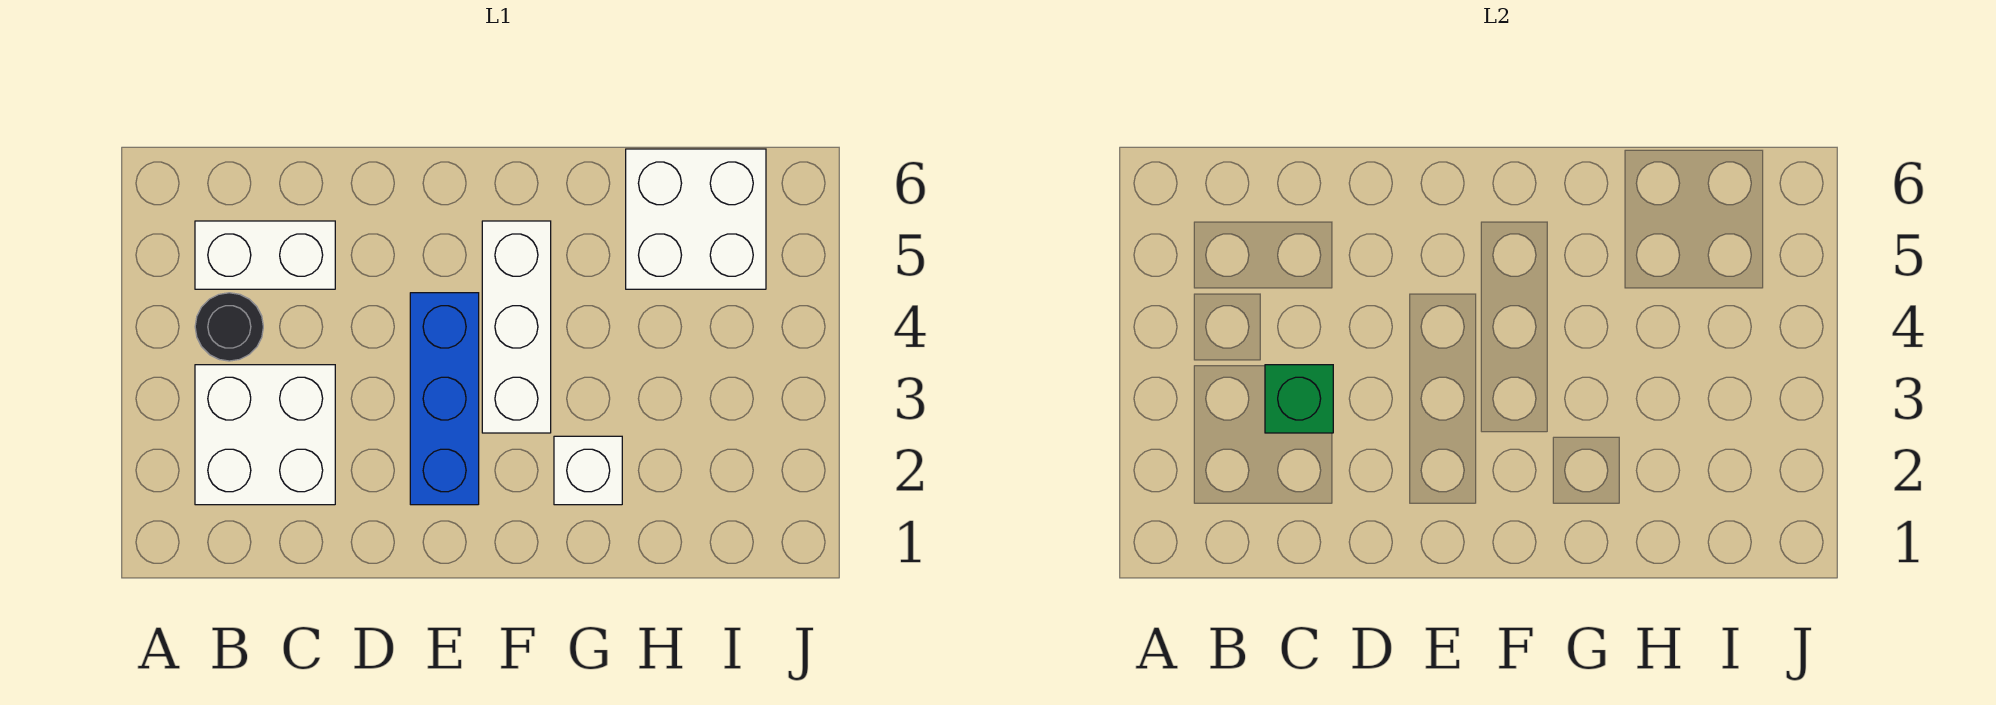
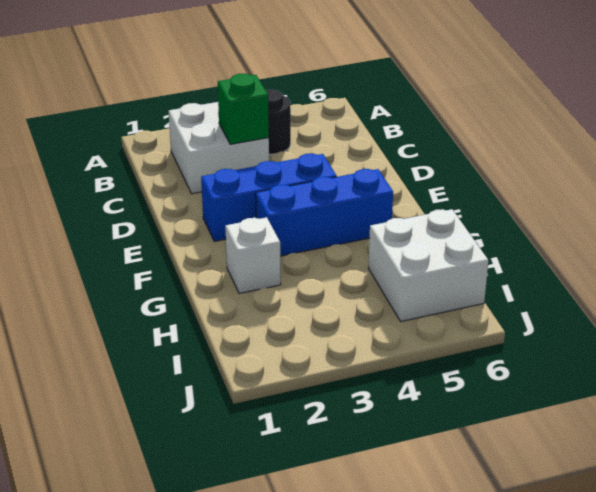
white 1x2 brick [195,221,335,289] -> none
white 1x3 brick [482,221,551,433] -> blue 1x3 brick [256,169,393,256]

